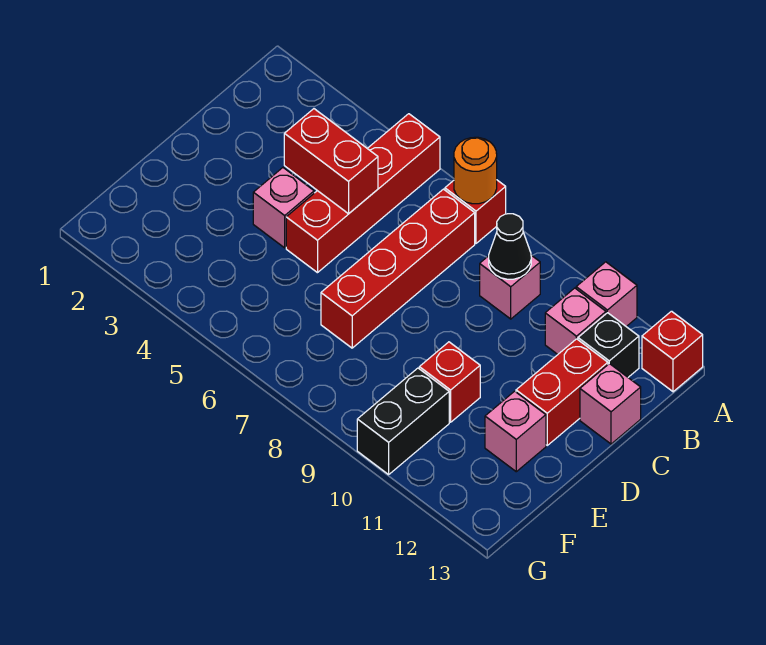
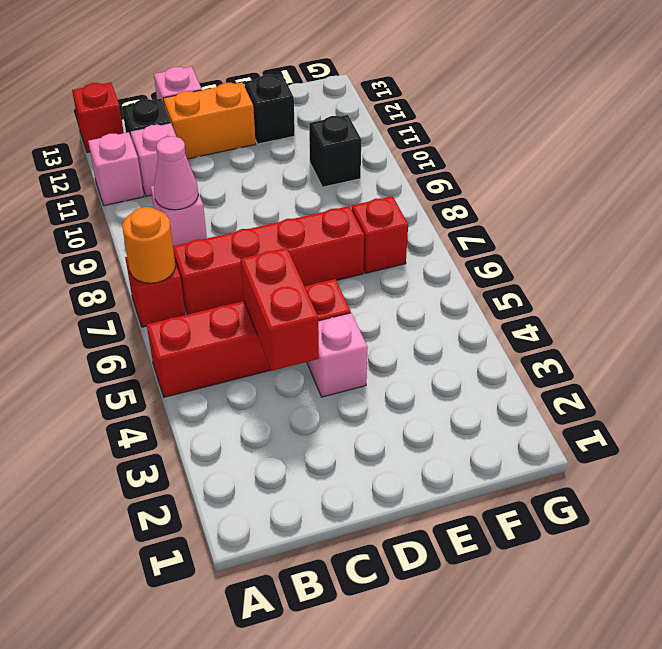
black 1x1 cone [489,214,531,279] -> pink 1x1 cone [154,136,198,210]
red 1x2 brick [516,339,608,445] -> orange 1x2 brick [163,82,256,159]
red 1x1 brick [419,342,480,422] -> red 1x1 brick moved to [352,196,408,273]
pink 1x1 brick [485,391,546,472] -> black 1x1 brick [244,74,295,144]
black 1x2 brick [357,368,449,474] -> black 1x1 brick [309,115,361,187]

